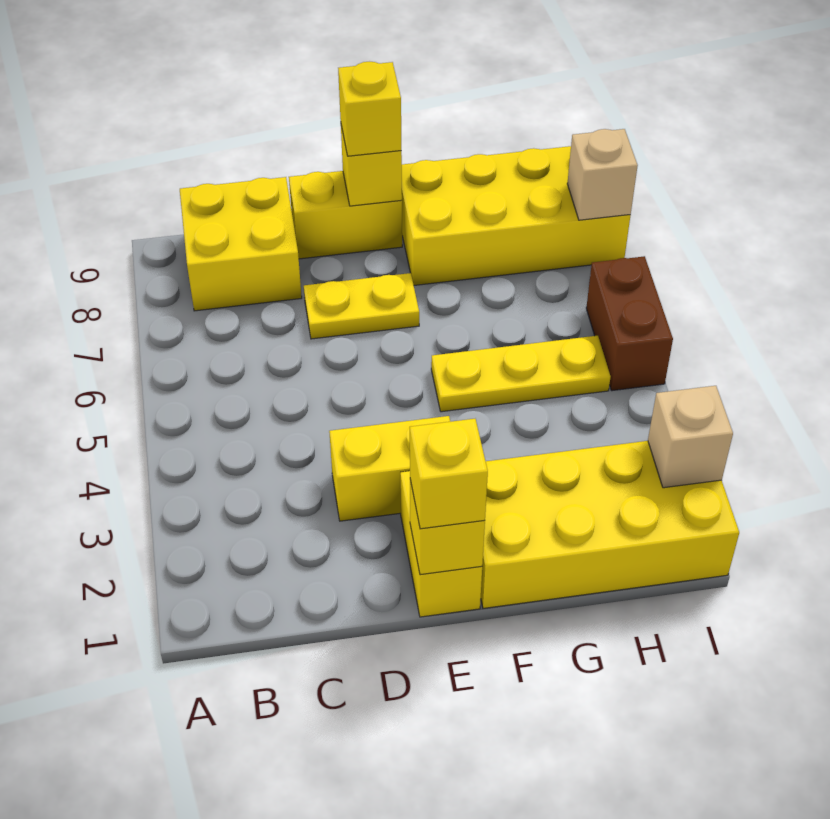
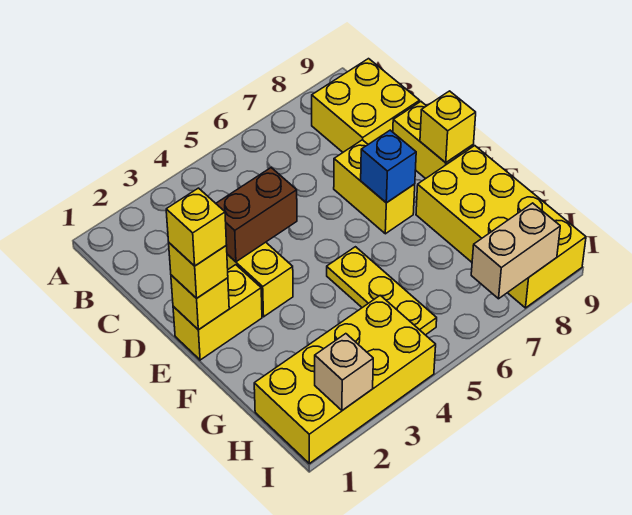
yellow 1x2 plate [304,273,419,339] -> yellow 1x2 brick [334,140,415,234]
none -> blue 1x1 brick [361,130,416,203]
yellow 1x1 brick [338,62,401,156] -> yellow 1x1 brick moved to [166,188,226,266]
yellow 2x4 brick [481,441,739,608] -> yellow 2x4 brick turned to [254,295,436,464]
brown 1x2 brick [586,256,673,391] -> brown 1x2 brick moved to [216,168,297,262]
tan 1x1 brick [567,129,638,220] -> tan 1x2 brick [471,203,560,299]

